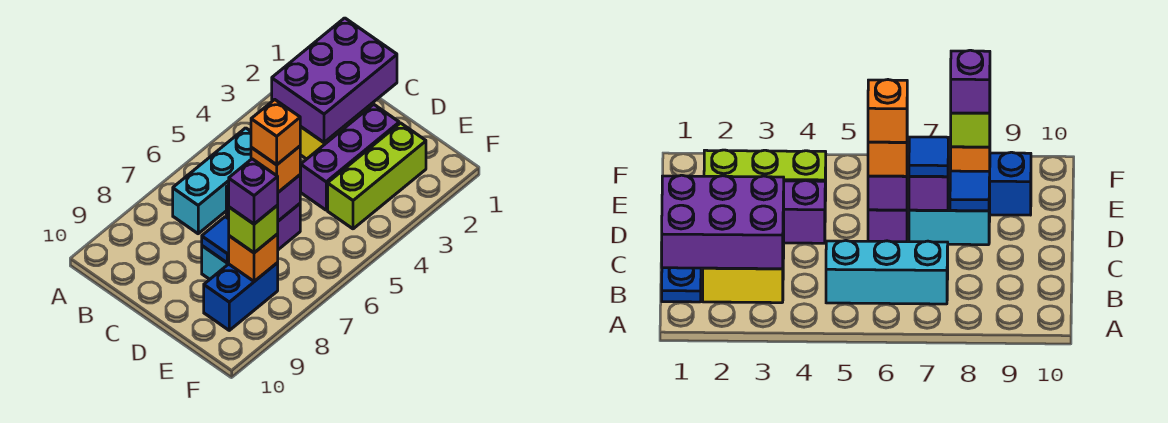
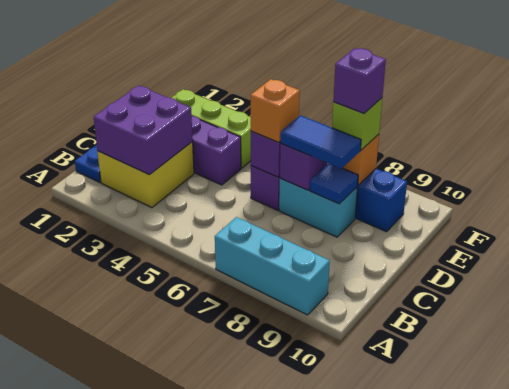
purple 2x3 brick [272,18,397,142] -> purple 2x2 brick [94,86,193,175]
cyan 1x3 brick [173,128,251,234] -> cyan 1x3 brick moved to [215,217,330,315]
orange 1x1 brick [251,99,301,165] -> none
blue 1x1 tile [909,137,949,177] -> blue 1x2 tile [280,115,361,169]

